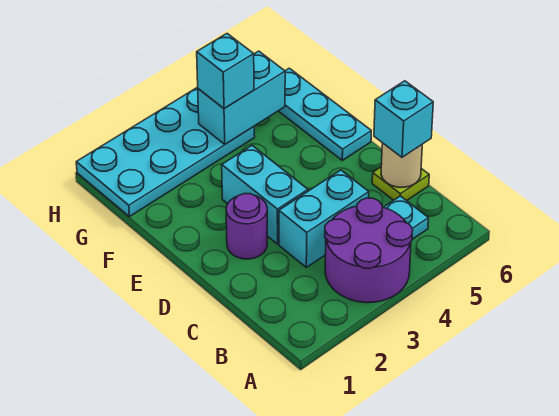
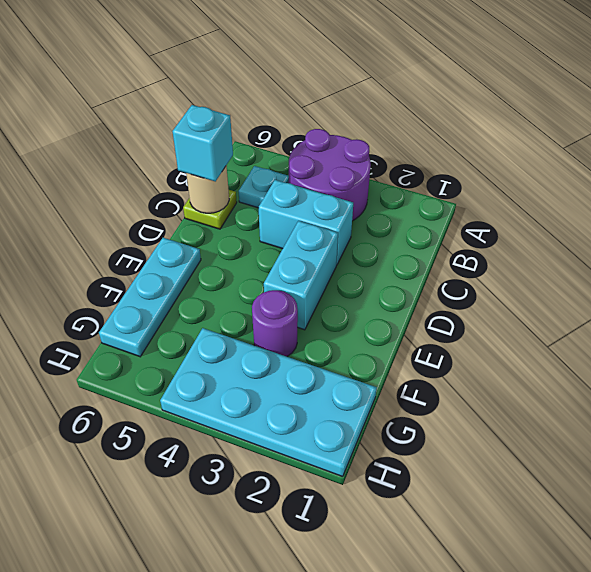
purple 1x1 round brick [226,194,267,259] -> purple 1x1 round brick moved to [252,290,298,357]
cyan 1x2 brick [198,51,285,144] -> none
cyan 1x1 brick [197,34,254,109] -> none

